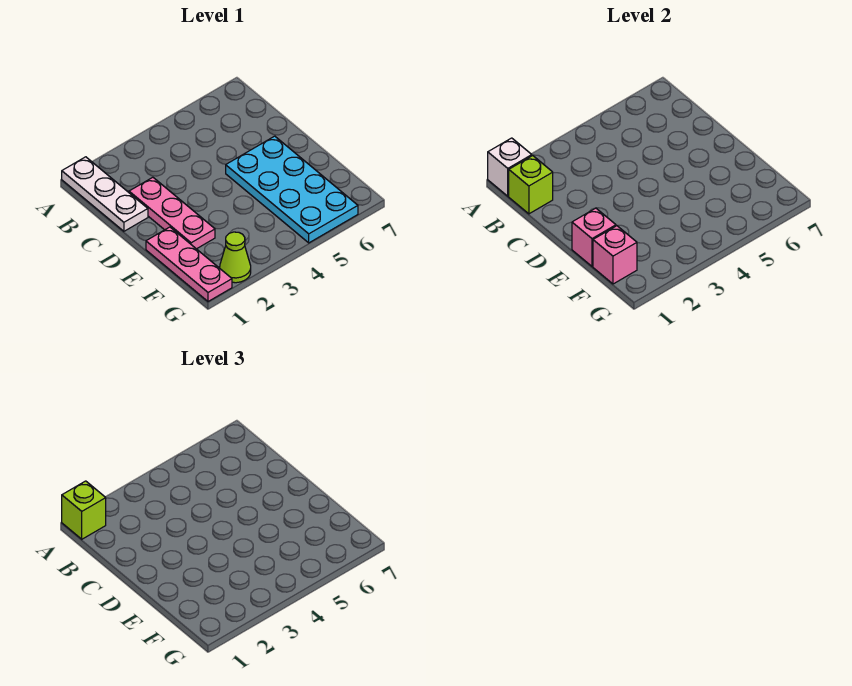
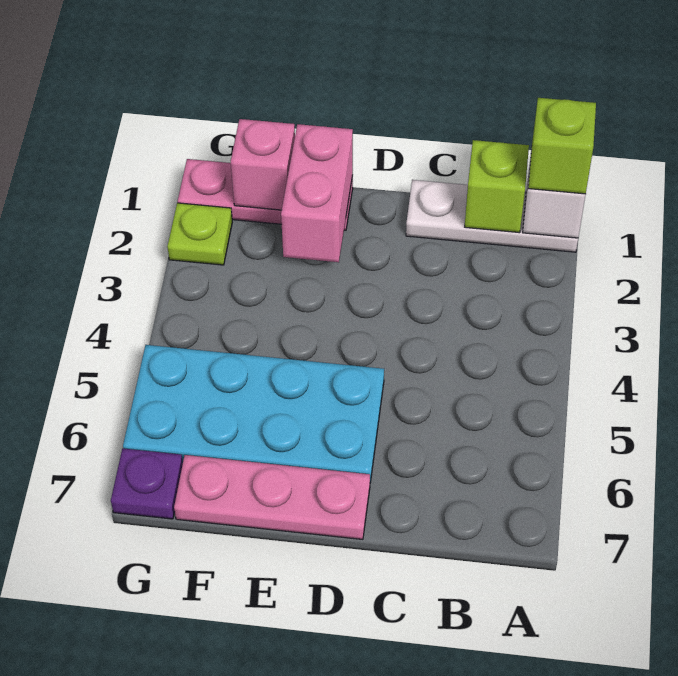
pink 1x3 plate [129,177,215,249] -> pink 1x3 plate moved to [174,455,370,539]
pink 1x1 brick [572,208,616,266] -> pink 1x2 brick [281,124,353,262]
lime 1x1 cone [220,232,251,283] -> lime 1x1 plate [167,203,232,265]
none -> purple 1x1 plate [111,448,183,519]

